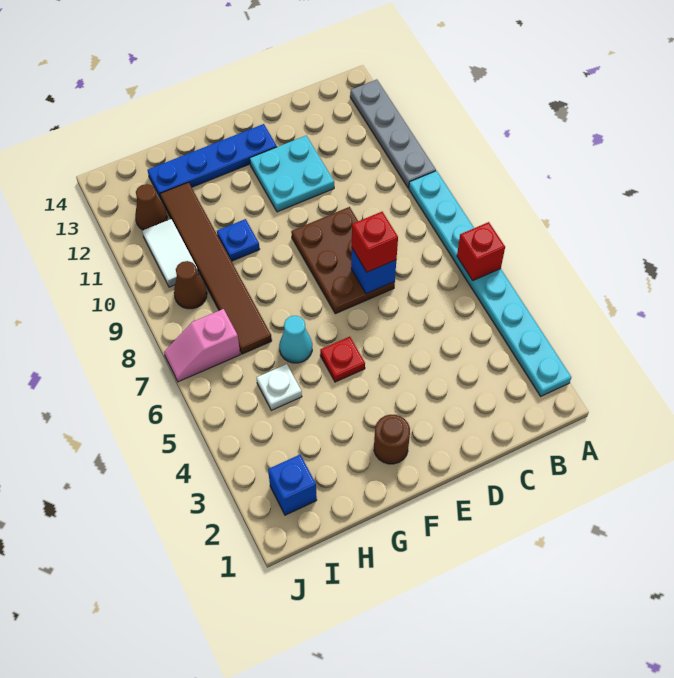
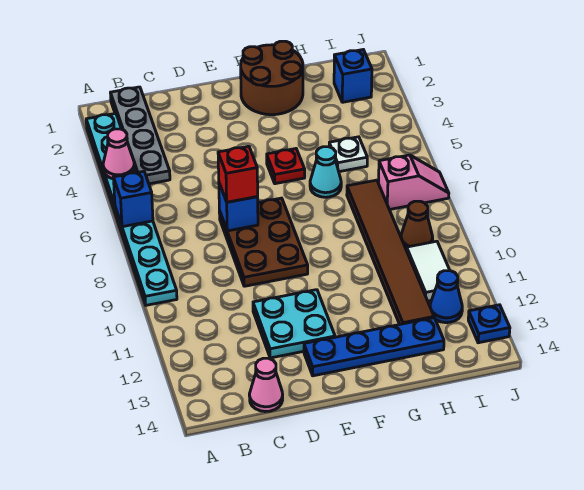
none -> pink 1x1 cone [103,129,135,179]
red 1x1 brick [457,222,505,281] -> blue 1x1 brick [113,171,153,227]
grey 1x4 plate [350,80,436,188] -> grey 1x4 plate moved to [111,87,170,184]
none -> pink 1x1 cone [249,358,283,412]
brown 1x1 round brick [374,415,410,464] -> brown 2x2 round brick [241,41,303,115]
blue 1x1 plate [217,219,260,261] -> blue 1x1 plate moved to [468,305,510,343]
brown 1x1 cone [135,184,167,230] -> blue 1x1 cone [430,271,462,323]

